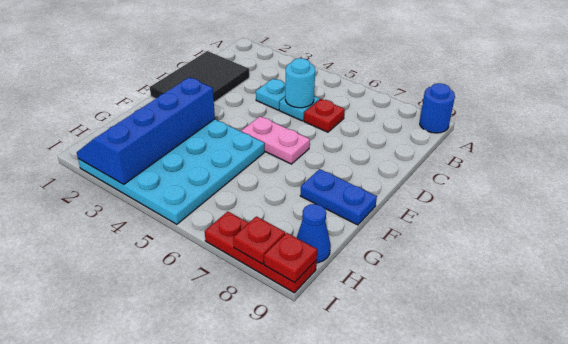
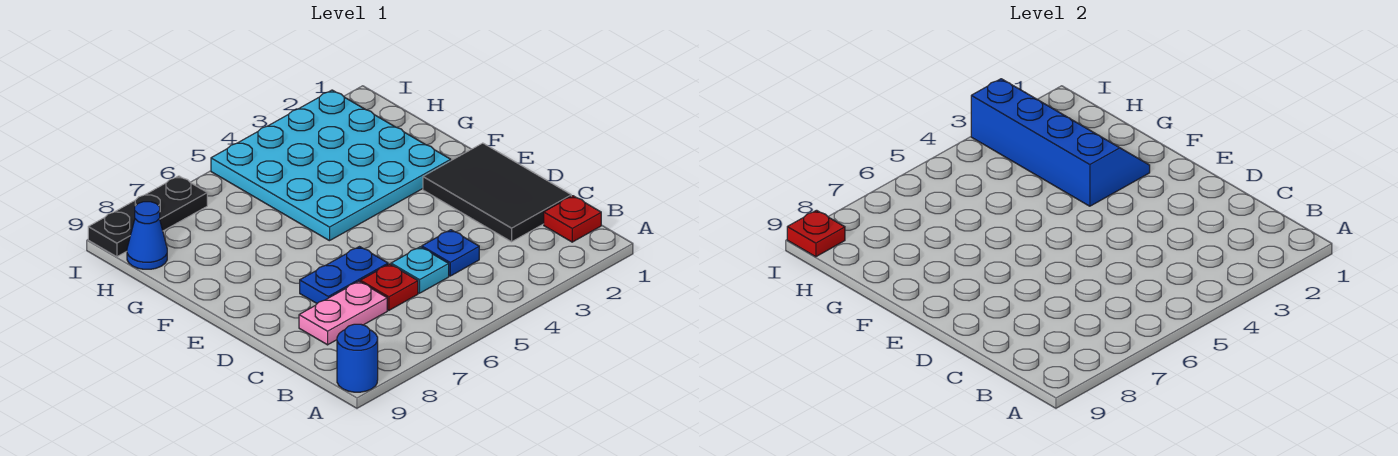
cyan 1x1 plate [256,79,285,110] -> blue 1x1 plate [422,230,479,276]
cyan 1x1 round brick [285,58,315,108] -> none
pink 1x2 plate [241,116,310,164] -> pink 1x2 plate moved to [299,281,387,345]
blue 1x2 plate [300,169,377,225] -> blue 1x2 plate moved to [300,247,388,303]
red 1x3 plate [205,211,317,293] -> black 1x3 plate [88,176,207,257]
red 1x1 plate [233,216,285,264] -> red 1x1 plate moved to [544,196,601,242]

